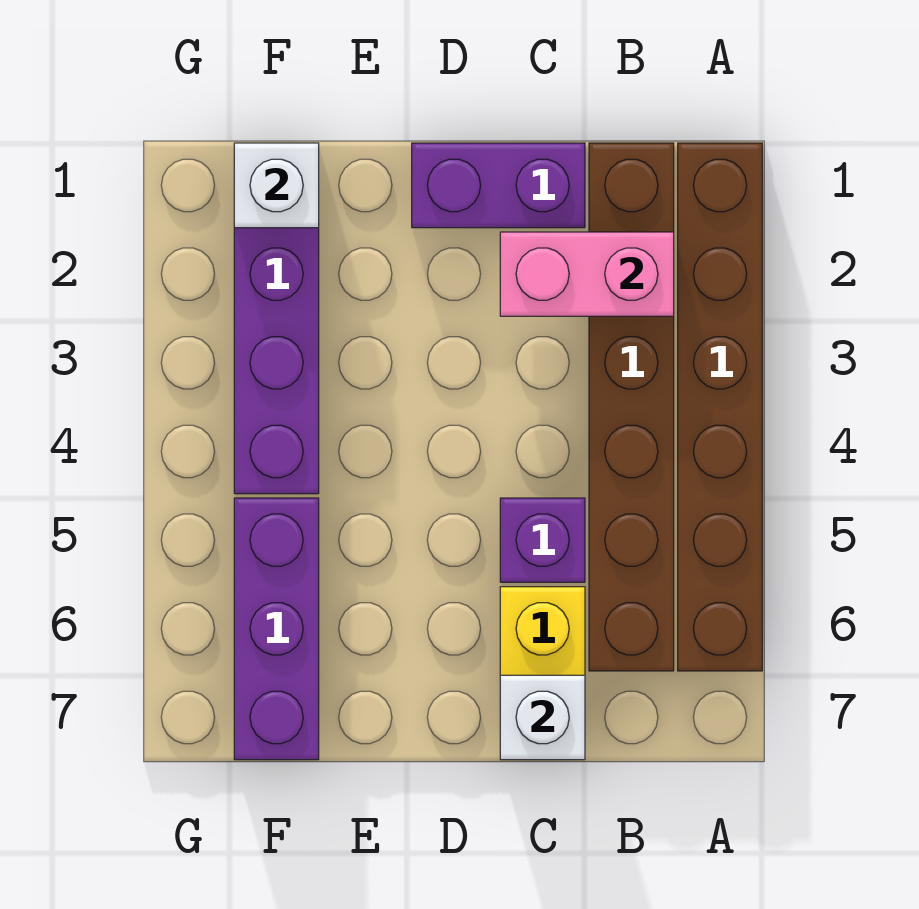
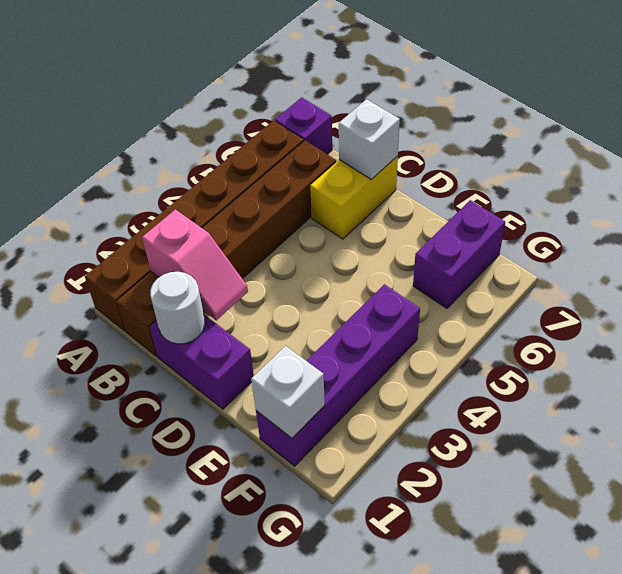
pink 1x2 brick [500,232,674,316] -> pink 1x2 slope [142,210,248,320]
none -> white 1x1 round brick [150,272,205,344]
purple 1x1 brick [500,498,585,582] -> purple 1x1 brick moved to [275,97,332,154]
purple 1x3 brick [234,498,319,760] -> purple 1x2 brick [413,200,505,308]

